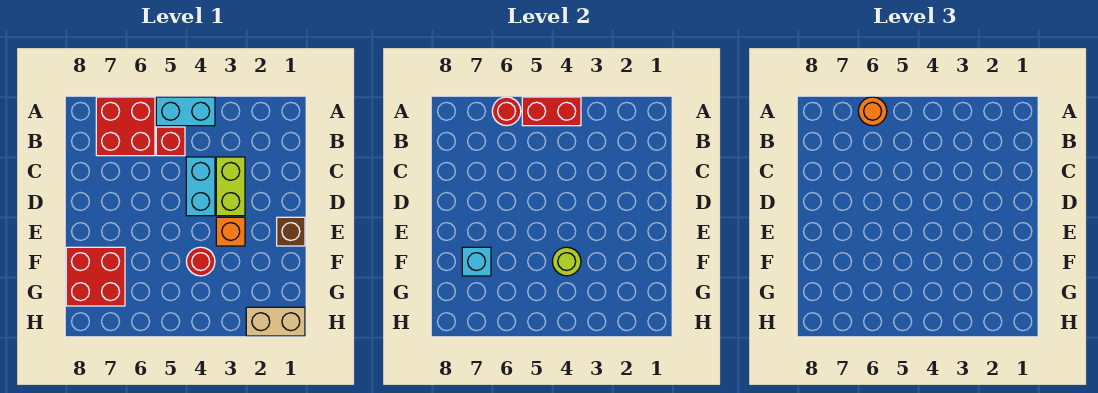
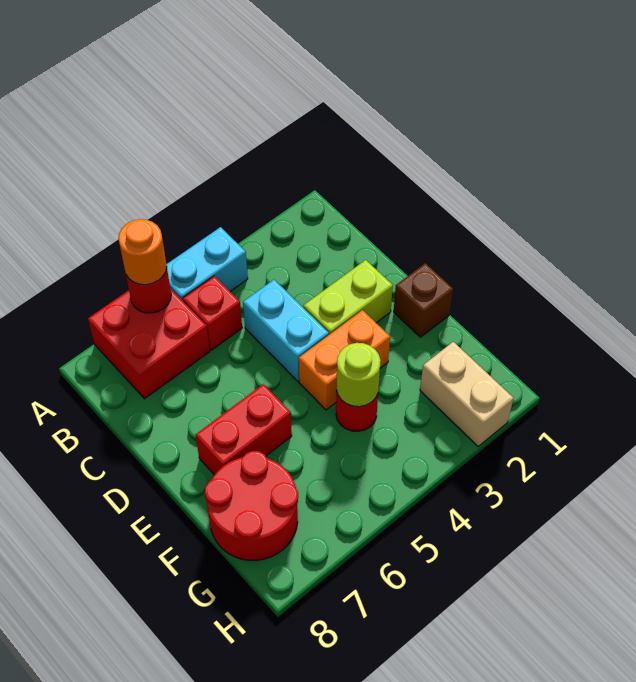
red 1x2 brick [522,97,581,126] -> red 1x2 brick moved to [196,384,292,475]
lime 1x2 brick [216,157,245,216] -> lime 1x2 brick turned to [303,260,393,335]
orange 1x1 brick [216,217,245,246] -> orange 1x2 brick [299,310,390,410]
red 2x2 brick [66,247,125,306] -> red 2x2 round brick [205,451,298,560]
cyan 1x1 brick [462,247,491,276] -> none
tan 1x2 brick [246,307,305,336] -> tan 1x2 brick turned to [420,342,514,446]

